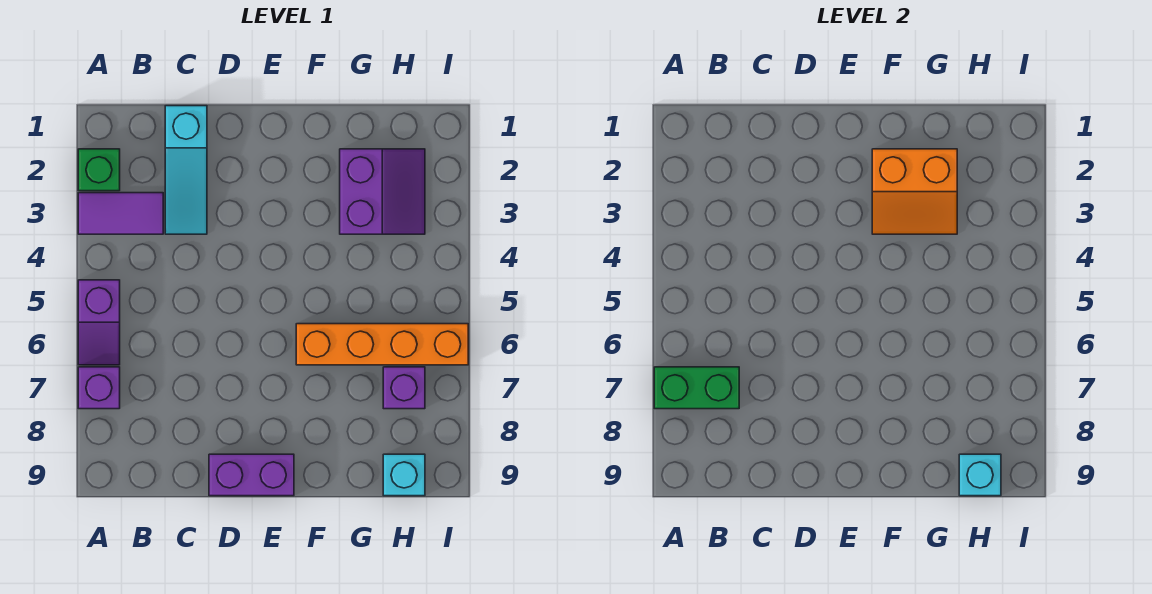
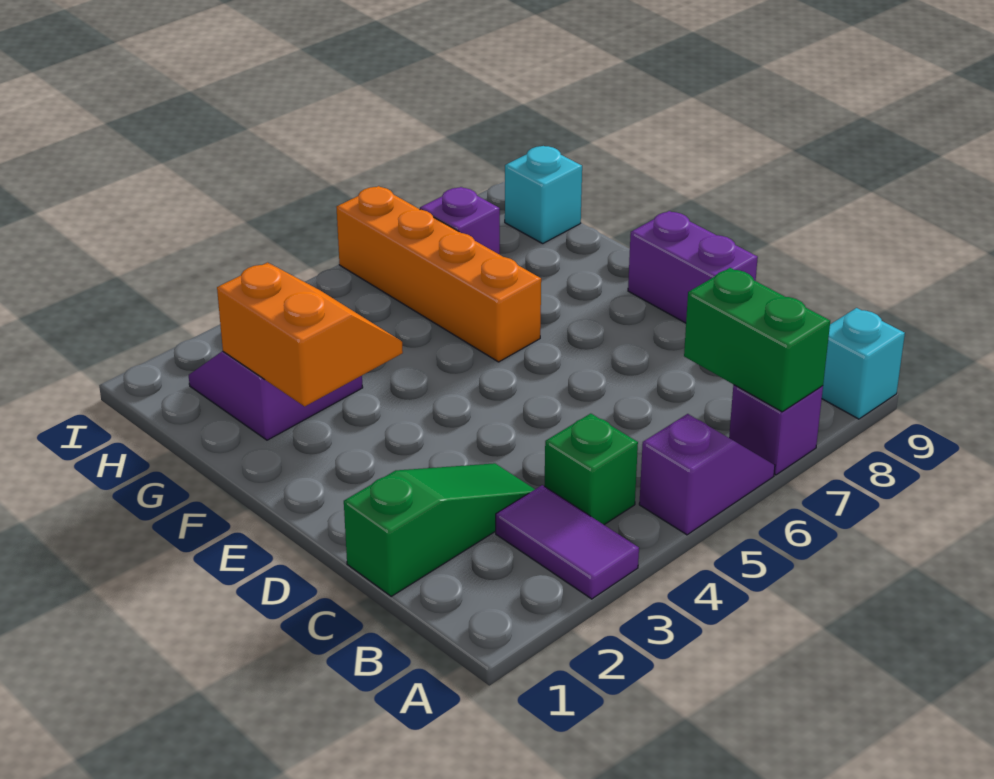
green 1x1 brick [78,149,120,191] -> green 1x1 brick moved to [545,414,638,525]
cyan 1x3 slope [165,106,207,234] -> green 1x3 slope [344,463,535,596]
cyan 1x1 brick [959,454,1001,496] -> cyan 1x1 brick moved to [822,308,905,419]

